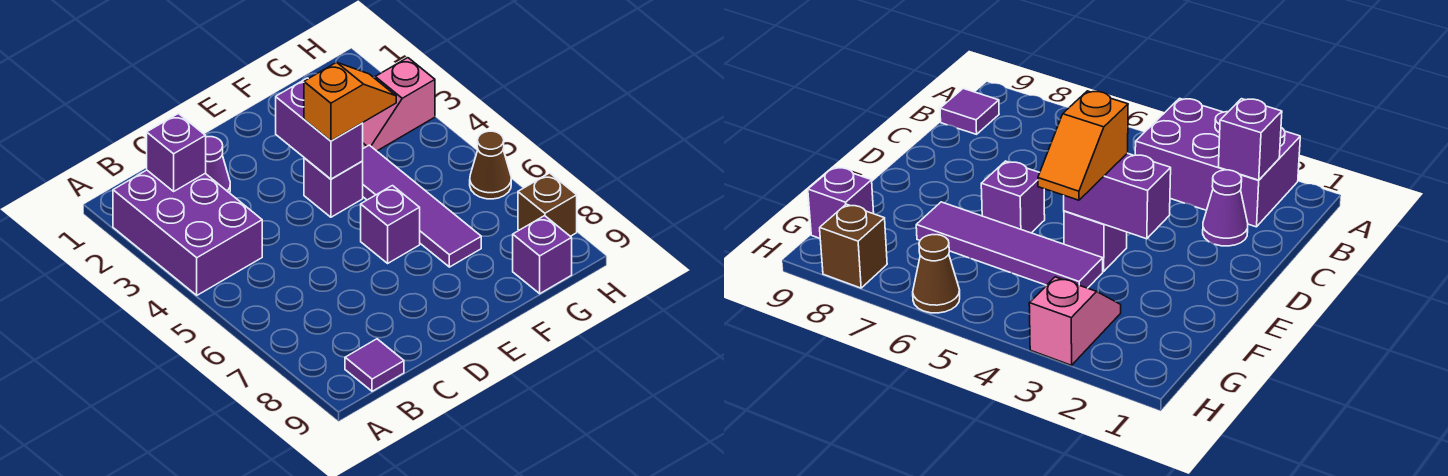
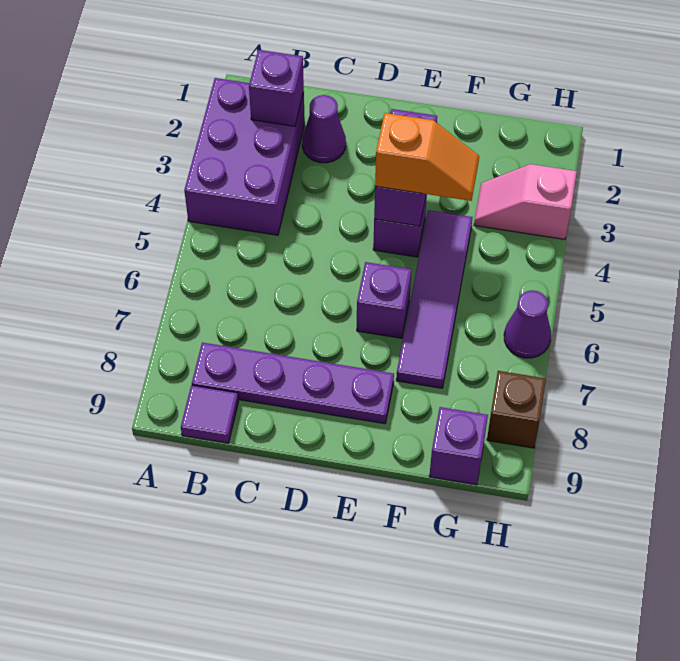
none -> purple 1x4 plate [192,342,394,424]
brown 1x1 cone [470,131,511,199] -> purple 1x1 cone [504,290,551,358]

